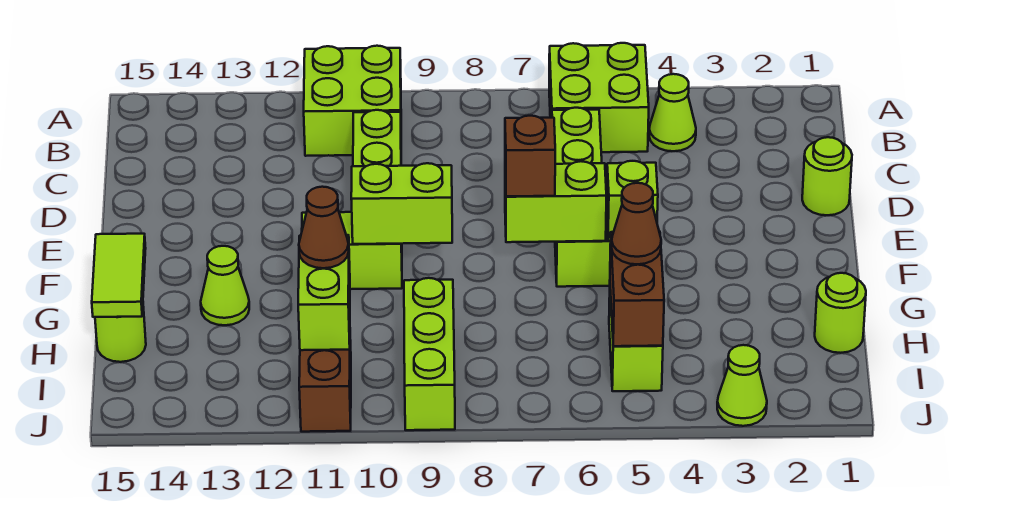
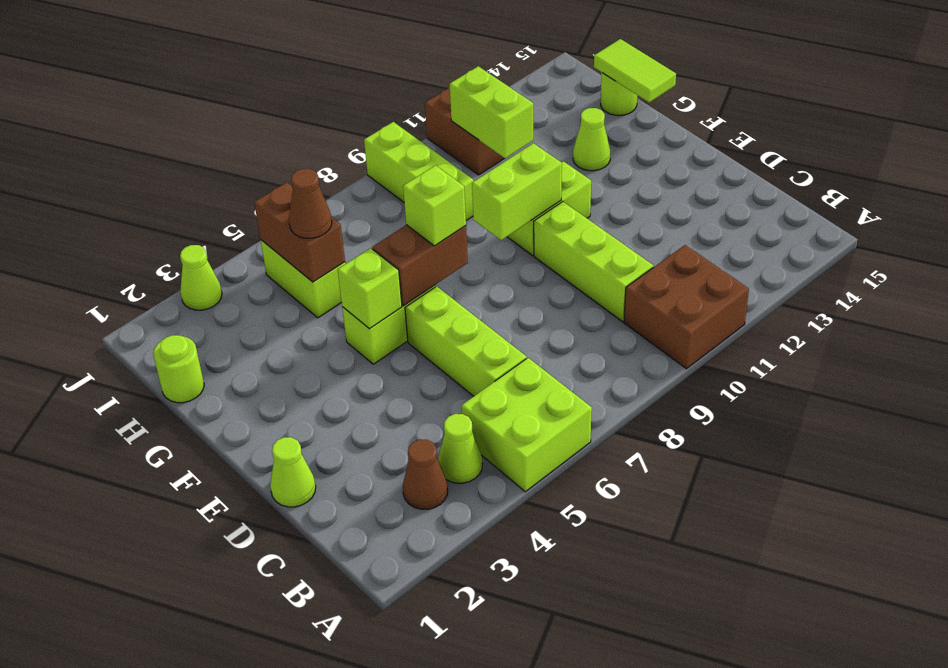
lime 2x2 brick [304,46,401,156] -> brown 2x2 brick [624,245,749,369]
lime 1x1 round brick [802,137,852,215] -> lime 1x1 cone [270,437,316,507]
lime 1x2 brick [505,161,606,242] -> brown 1x2 brick [372,225,468,306]
brown 1x1 brick [505,116,555,196] -> lime 1x1 brick [403,165,466,246]
brown 1x1 cone [299,187,349,268] -> brown 1x1 cone moved to [403,439,448,509]

